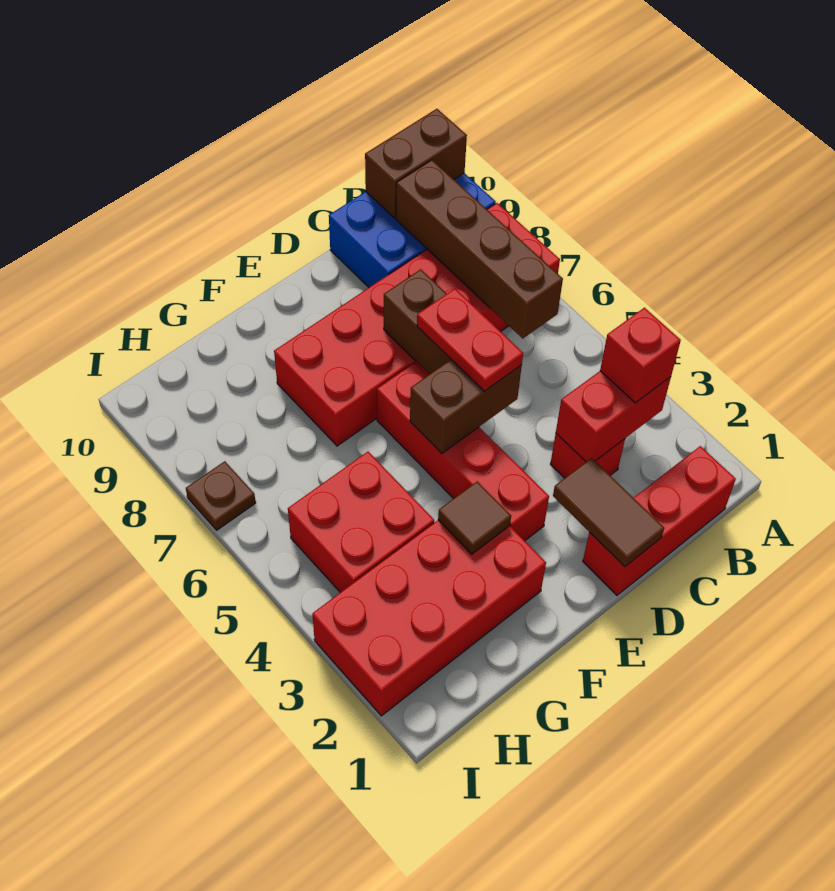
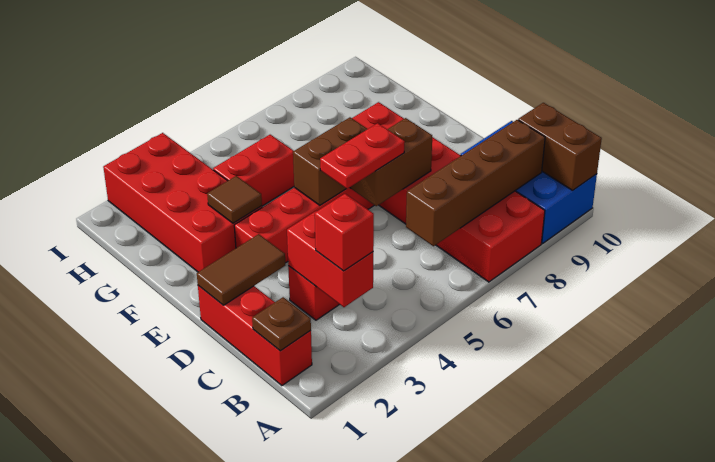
brown 1x2 brick [410,360,522,453] -> brown 1x2 brick turned to [293,117,367,205]
red 2x2 brick [288,452,434,592] -> red 1x2 brick [213,135,294,206]
brown 1x1 plate [186,461,256,530] -> brown 1x1 plate moved to [252,297,311,351]

